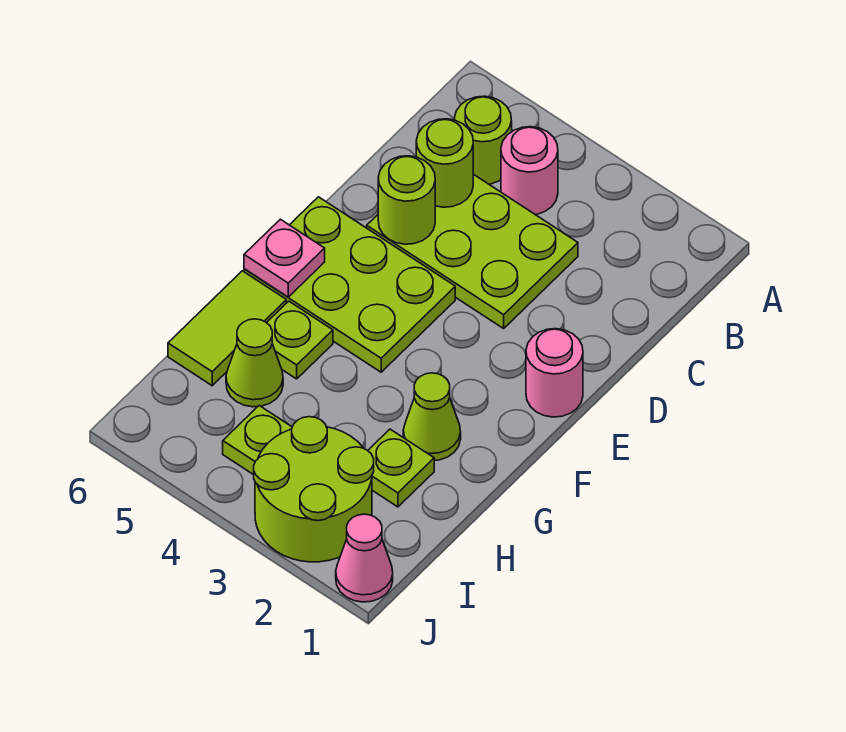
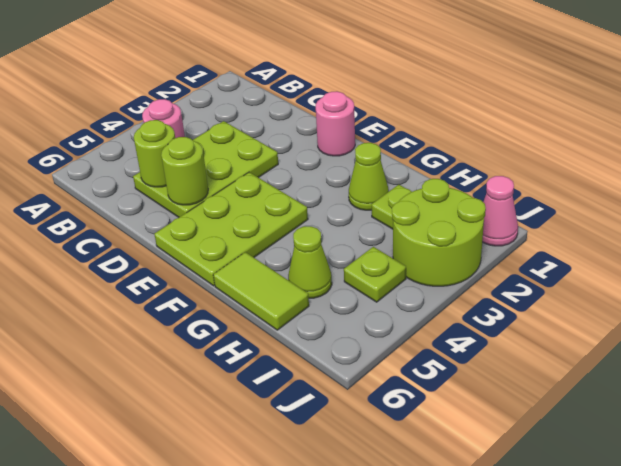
lime 1x1 round brick [454,96,512,184] -> none
pink 1x1 plate [244,219,325,297] -> none
lime 1x1 plate [267,301,333,379] -> none

